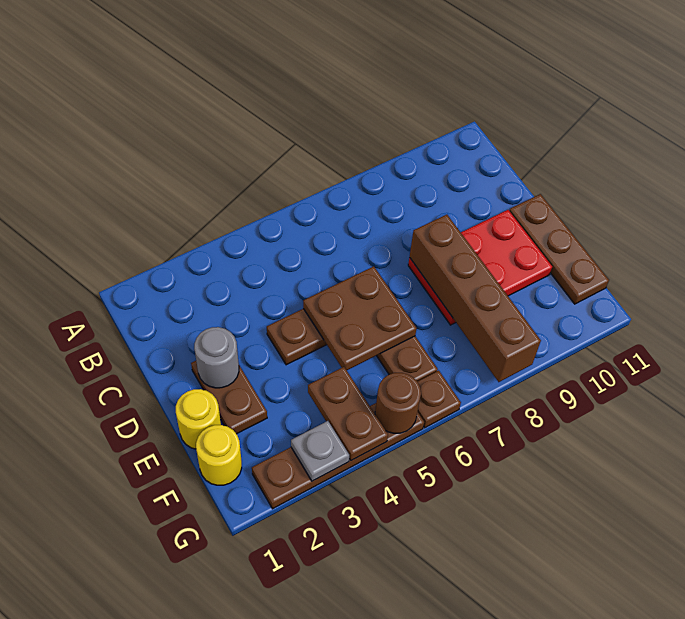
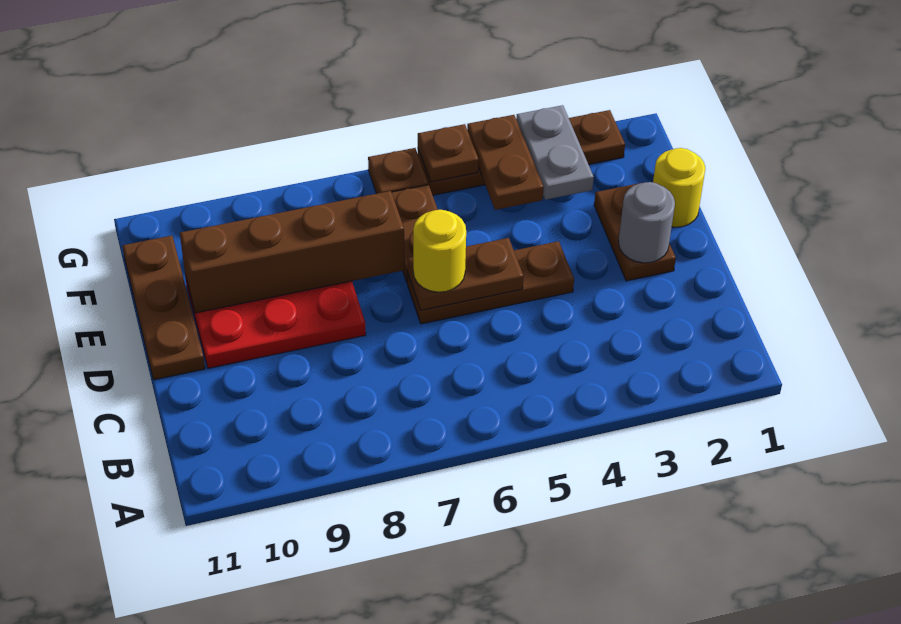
brown 2x2 plate [303,266,417,370] -> brown 1x2 plate [407,238,524,310]
brown 1x4 brick [410,215,541,382] -> brown 1x4 brick turned to [180,191,404,313]
yellow 1x1 round brick [196,425,242,485] -> yellow 1x1 round brick moved to [413,210,466,292]
grey 1x1 plate [291,421,349,481] -> grey 1x2 plate [516,105,594,200]
brown 1x1 round brick [375,373,421,433] -> brown 1x1 plate [418,124,479,182]

